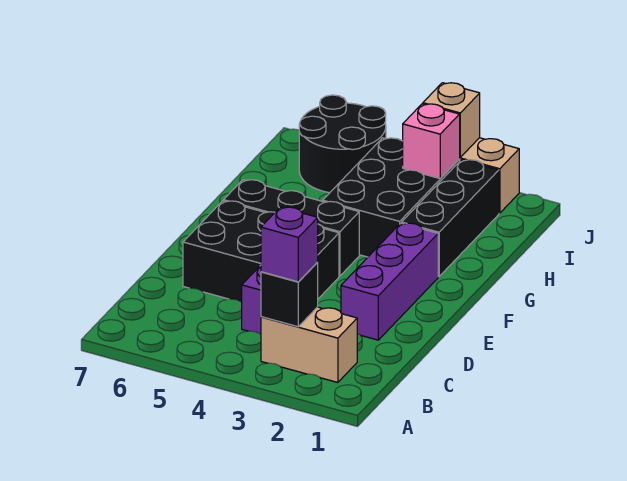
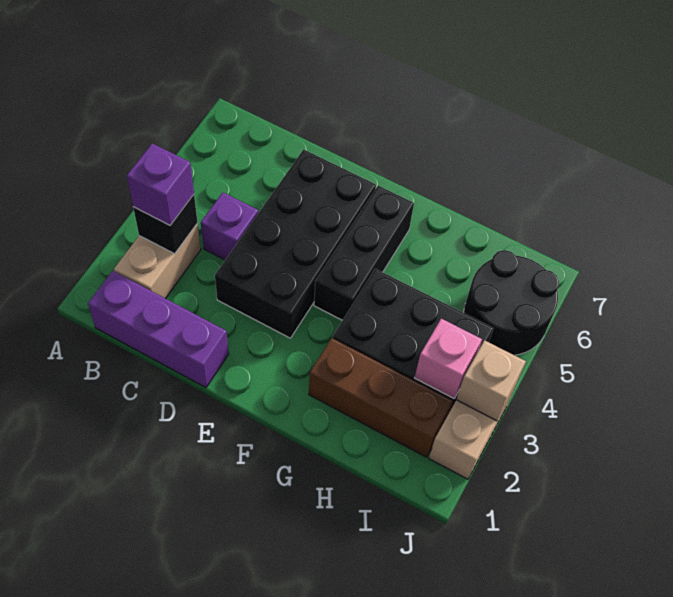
purple 1x3 brick [341,223,438,340] -> purple 1x3 brick moved to [88,271,229,388]
black 2x3 brick [183,201,339,302] -> black 2x4 brick [215,149,376,338]
black 1x3 brick [402,160,499,277] -> brown 1x3 brick [309,338,453,457]

